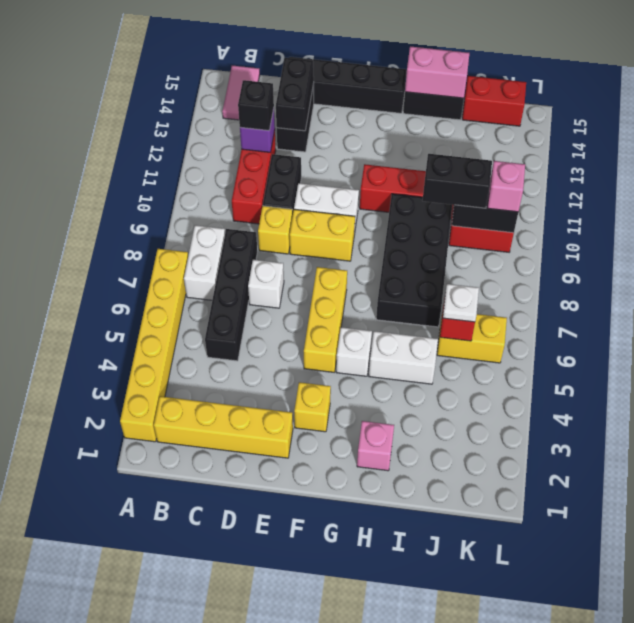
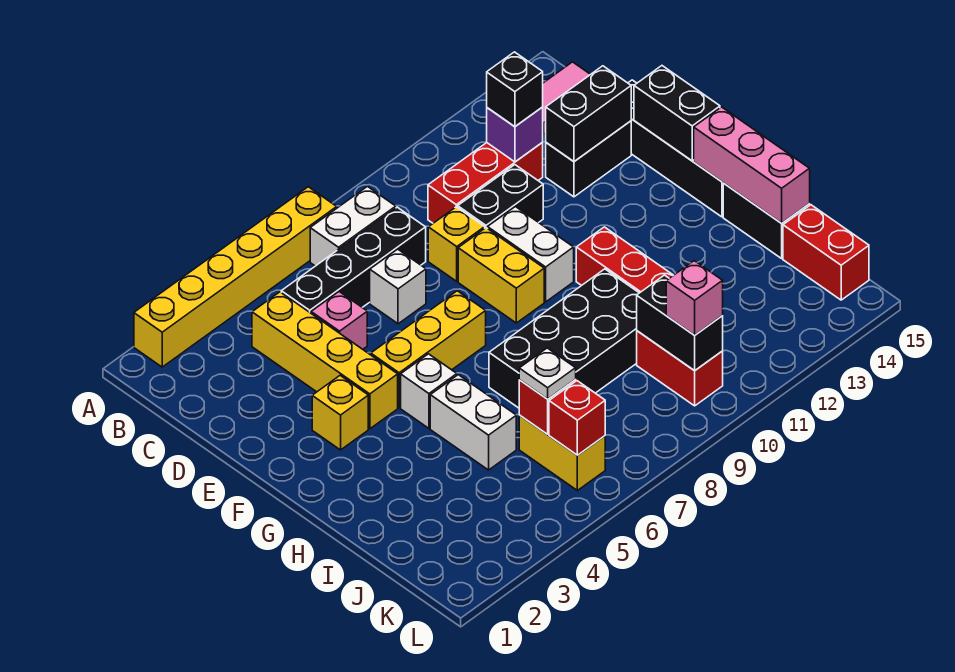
yellow 1x4 brick [154,396,293,458] -> yellow 1x4 brick moved to [252,292,398,429]
pink 1x1 brick [357,421,394,471] -> pink 1x1 brick moved to [311,292,367,349]
pink 1x2 brick [405,46,469,98] -> pink 1x3 brick [694,107,810,223]
black 1x2 brick [422,154,492,208] -> black 1x2 brick moved to [634,66,720,161]
none -> red 1x1 brick [549,381,605,455]

